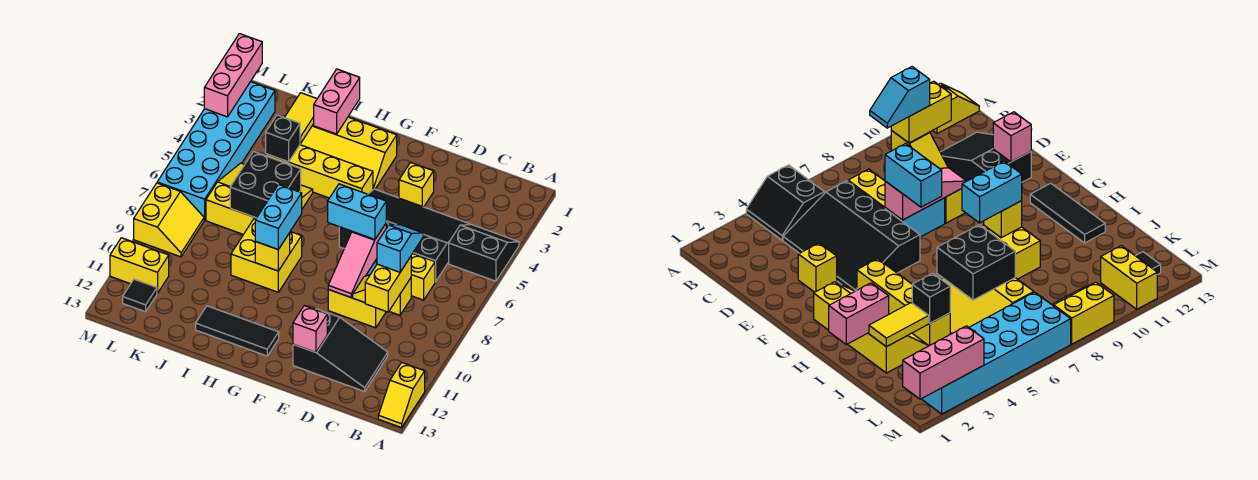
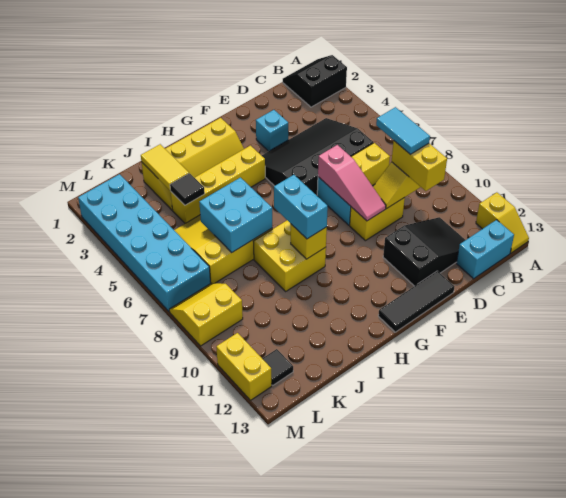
black 2x2 slope [449,225,519,281] -> black 2x2 slope moved to [283,55,347,107]
cyan 1x2 slope [377,225,423,272] -> cyan 1x2 tile [376,107,430,155]
yellow 1x1 brick [399,162,434,207] -> cyan 1x1 brick [256,110,288,151]
cyan 1x2 brick [328,184,386,239] -> cyan 1x2 brick moved to [456,220,514,279]
pink 1x1 brick [293,306,327,352] -> none
black 1x3 tile [196,306,279,356] -> black 1x3 tile moved to [378,271,454,332]
pink 1x2 brick [314,69,360,134] -> none
black 2x2 brick [230,152,301,218] -> cyan 2x2 brick [199,178,272,252]
black 1x1 brick [266,115,300,162] -> black 1x1 tile [170,173,205,205]
yellow 2x2 slope [134,183,204,257] -> yellow 2x2 slope turned to [169,283,243,346]
yellow 1x2 brick [110,238,169,293] -> yellow 1x2 brick turned to [216,333,272,400]
pink 1x3 brick [204,34,262,117] -> none

